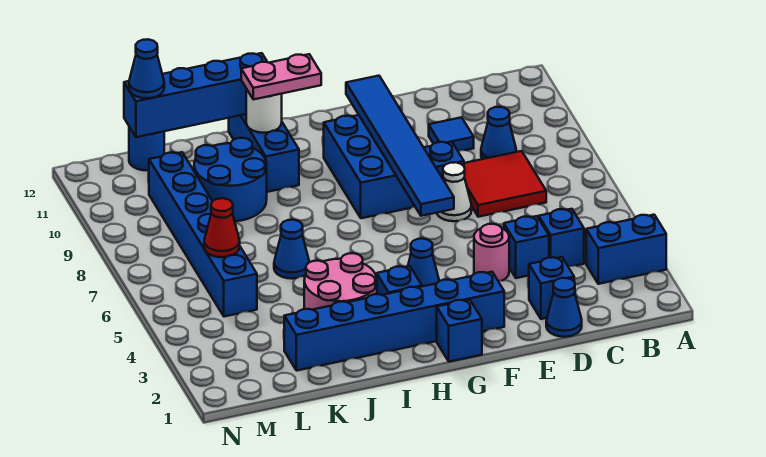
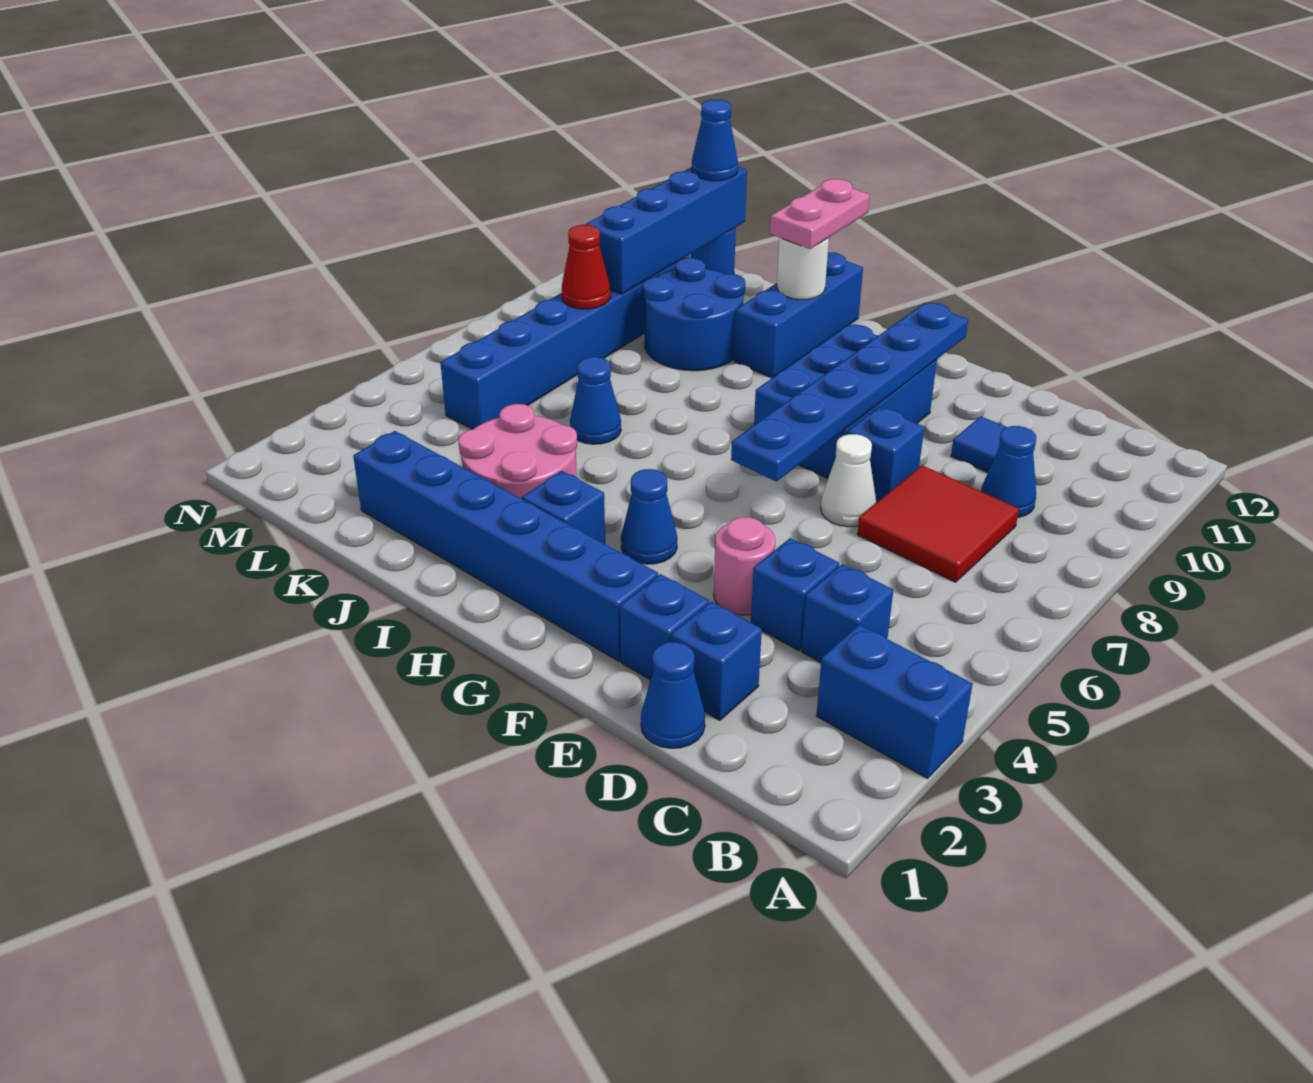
blue 1x6 tile [346,76,454,216] -> blue 1x6 plate [731,303,968,481]
blue 1x1 brick [437,300,482,362] -> blue 1x1 brick moved to [620,574,709,680]
pink 1x2 plate [241,54,321,99] -> pink 1x2 plate turned to [770,179,870,249]
blue 1x4 brick [124,53,267,137] -> blue 1x4 brick turned to [585,167,747,294]
red 1x1 cone [204,198,240,257] -> red 1x1 cone moved to [562,225,610,309]

